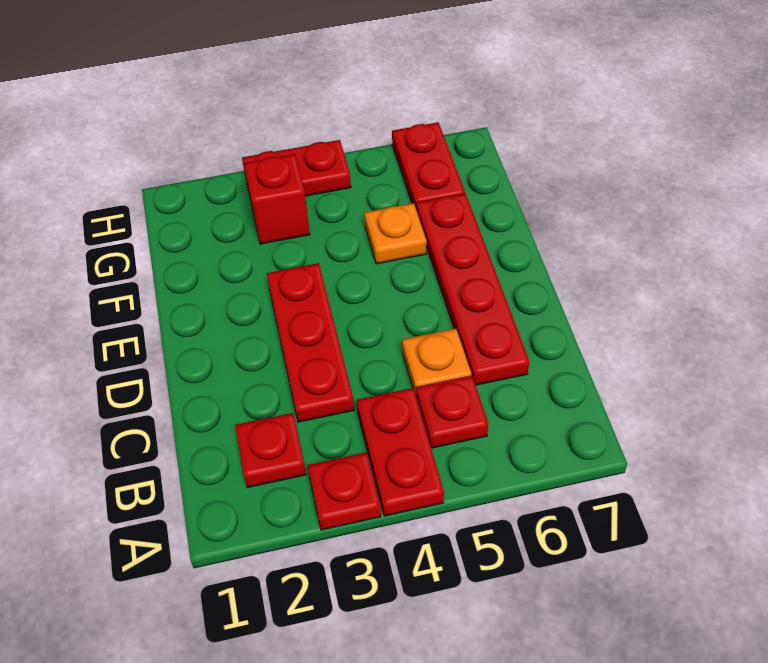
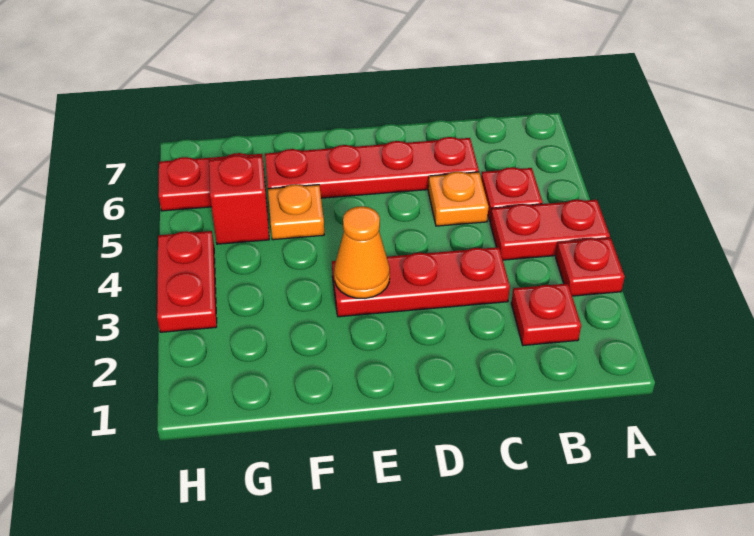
none -> orange 1x1 cone [334,206,390,298]
red 1x1 brick [244,154,310,244] -> red 1x1 brick moved to [209,155,269,244]

